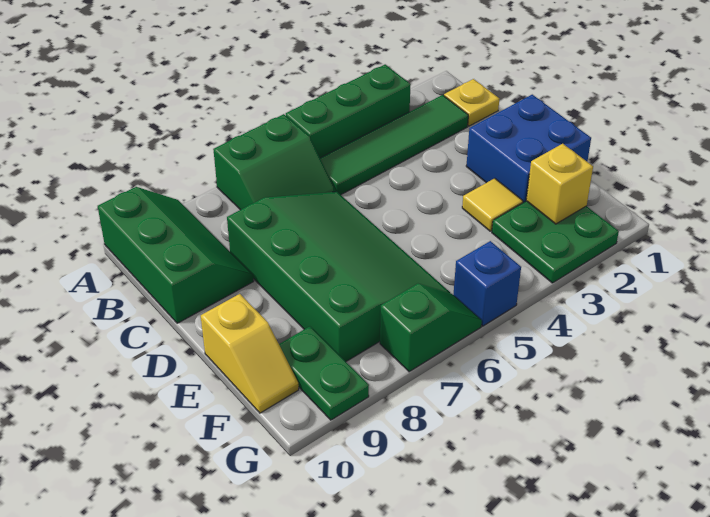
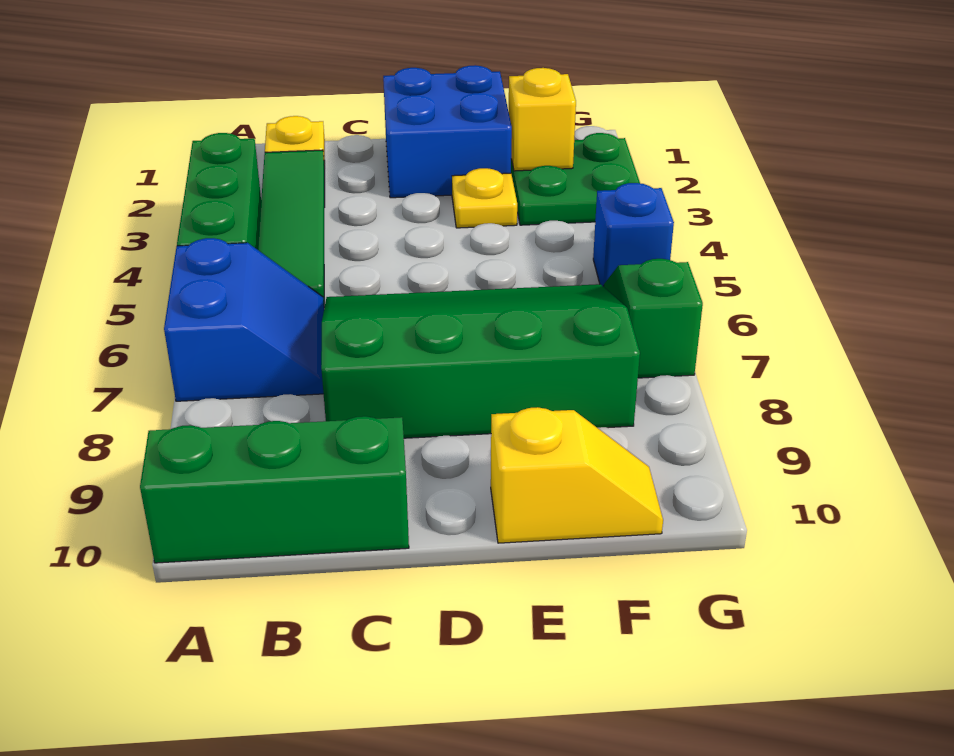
green 2x2 slope [213,114,336,210] -> blue 2x2 slope [164,238,324,401]
yellow 1x1 tile [462,178,523,231] -> yellow 1x1 plate [452,168,517,228]
green 1x2 plate [279,326,369,420] -> none

